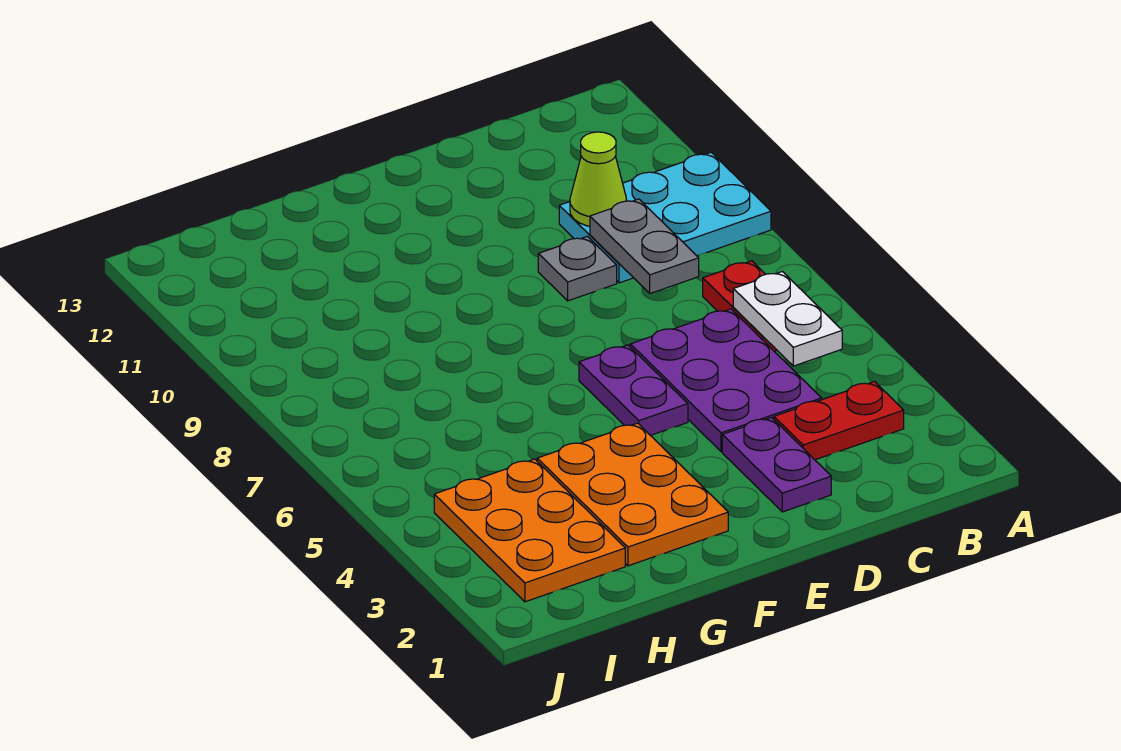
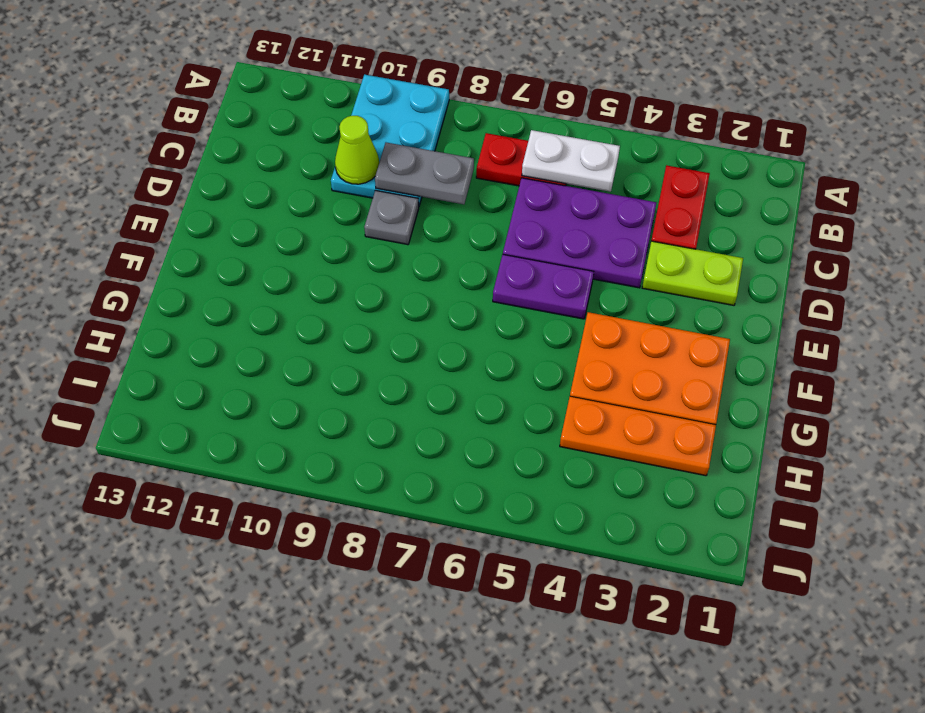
purple 1x2 plate [722,417,831,512] -> lime 1x2 plate [642,241,743,305]
orange 2x3 plate [434,459,625,602] -> orange 1x3 plate [560,396,716,476]

